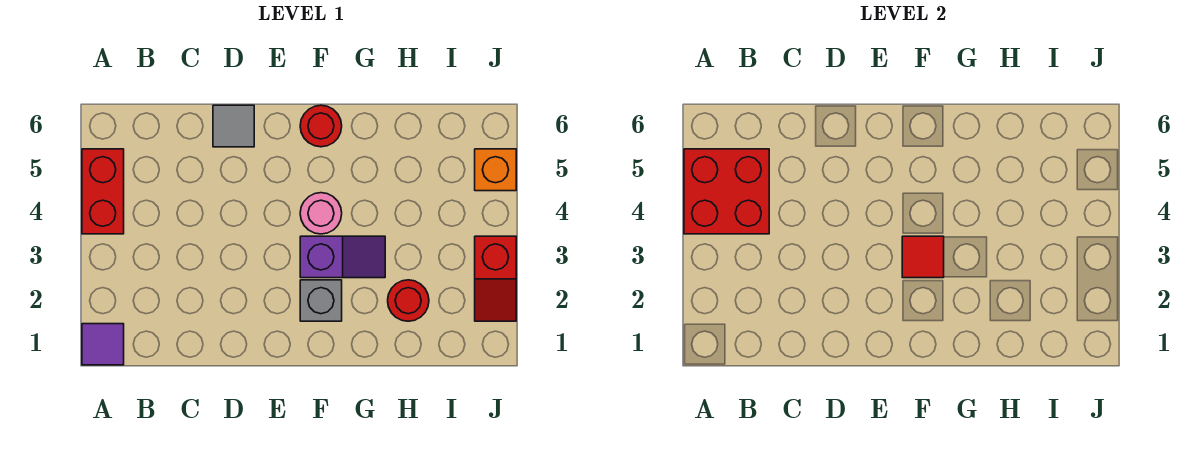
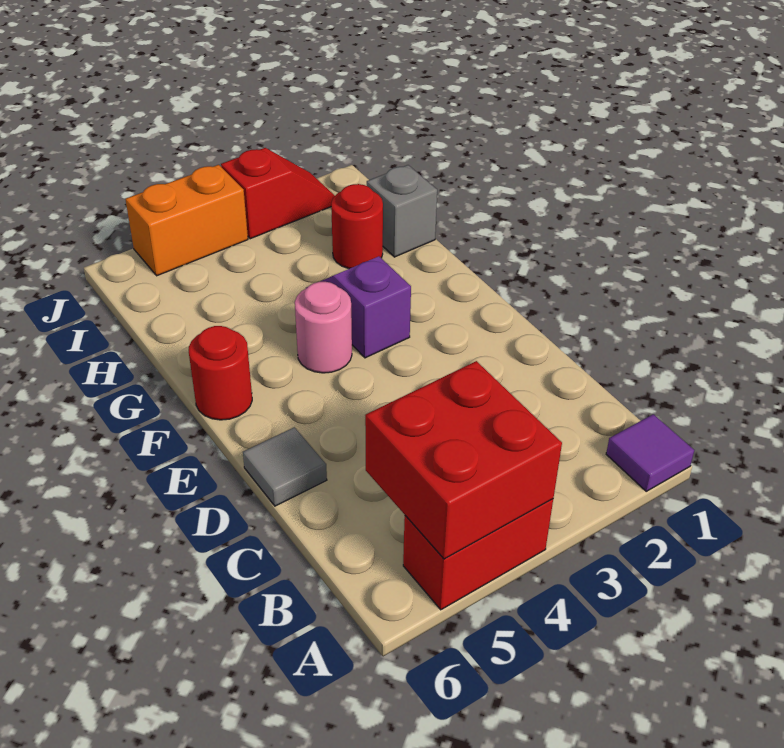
grey 1x1 brick [300,280,342,321] -> grey 1x1 brick moved to [367,165,437,257]
red 1x1 tile [902,236,944,278] -> none
orange 1x1 brick [475,149,516,191] -> orange 1x2 brick [125,165,248,276]

